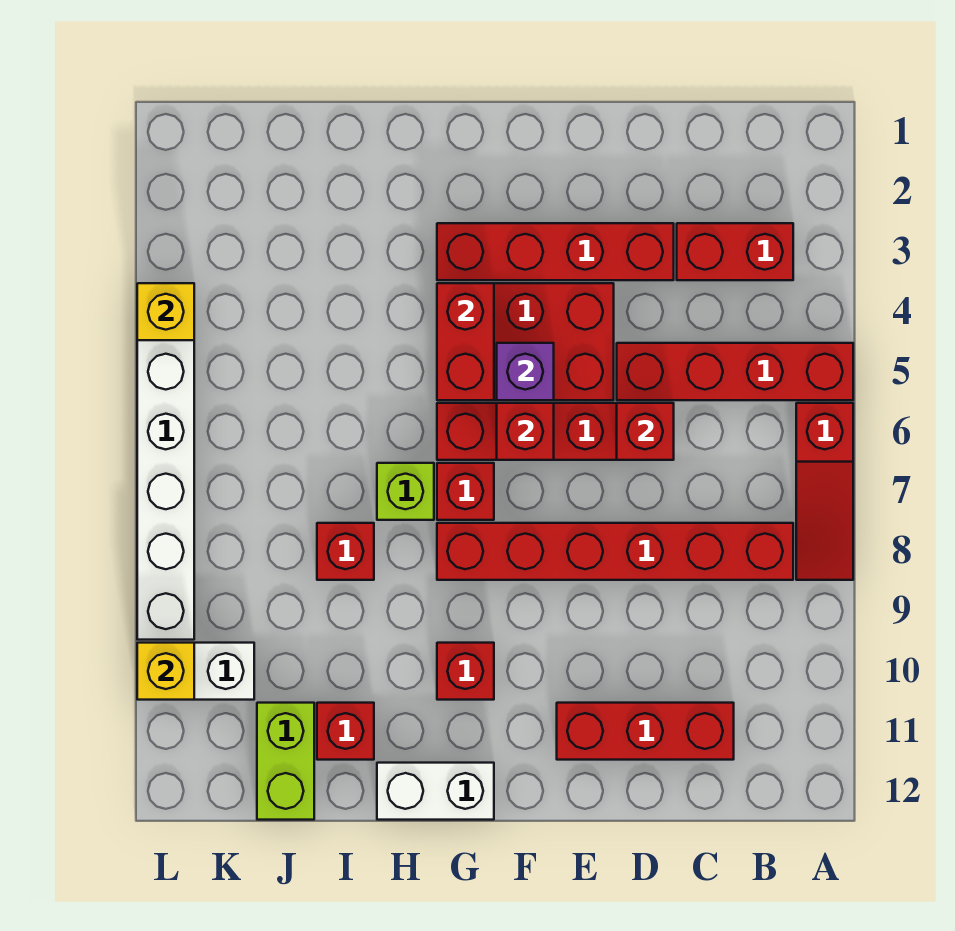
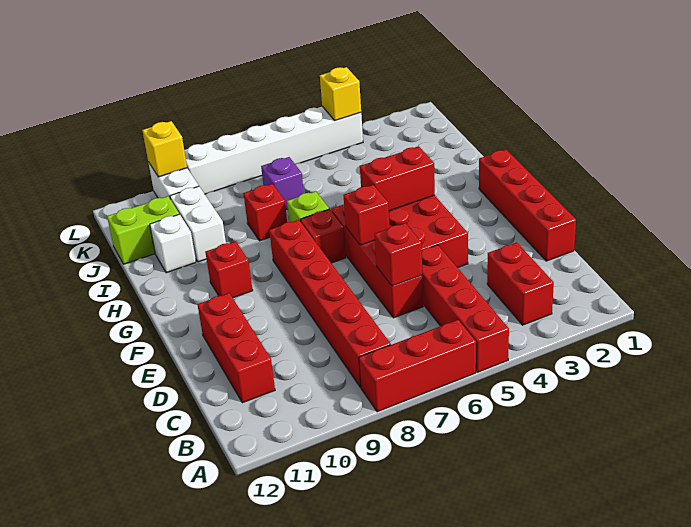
red 1x3 slope [796,403,853,580] -> red 1x3 brick [359,320,476,412]
red 1x4 brick [437,223,674,280] -> red 1x4 brick moved to [479,149,576,261]
purple 1x1 brick [497,343,554,400] -> purple 1x1 brick moved to [261,157,304,210]
white 1x2 brick [377,763,494,820] -> white 1x2 brick moved to [170,186,226,262]
red 1x1 brick [317,703,374,760] -> white 1x1 brick [150,214,196,273]

